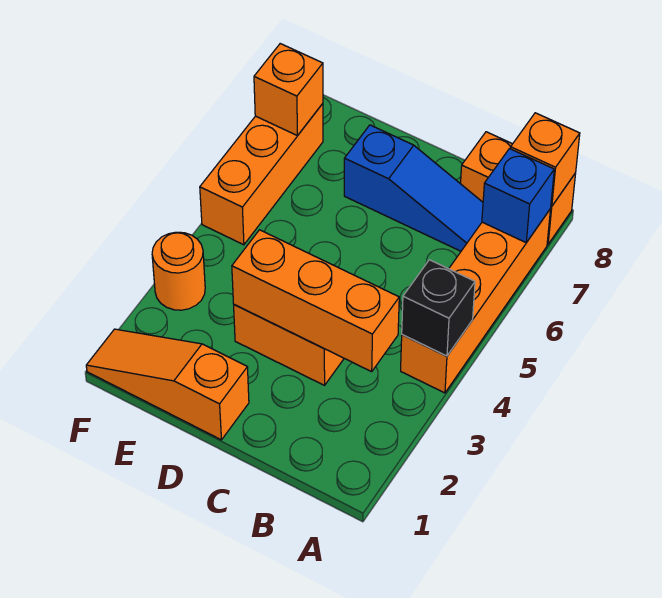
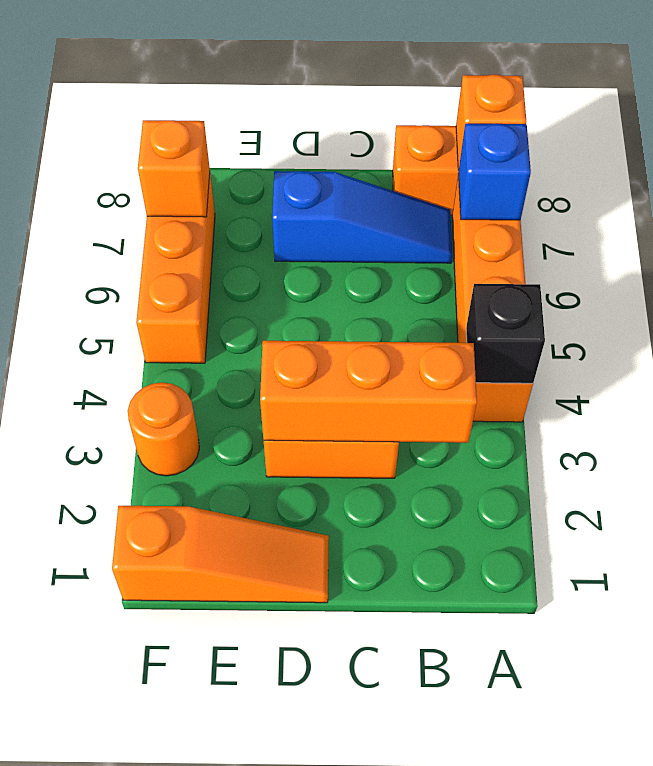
orange 1x3 slope [86,329,249,440] -> orange 1x3 slope turned to [112,506,329,603]

